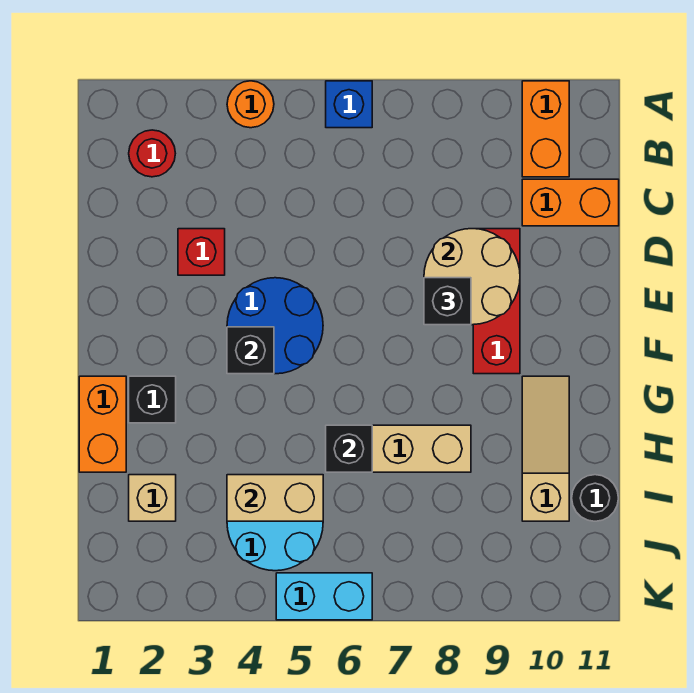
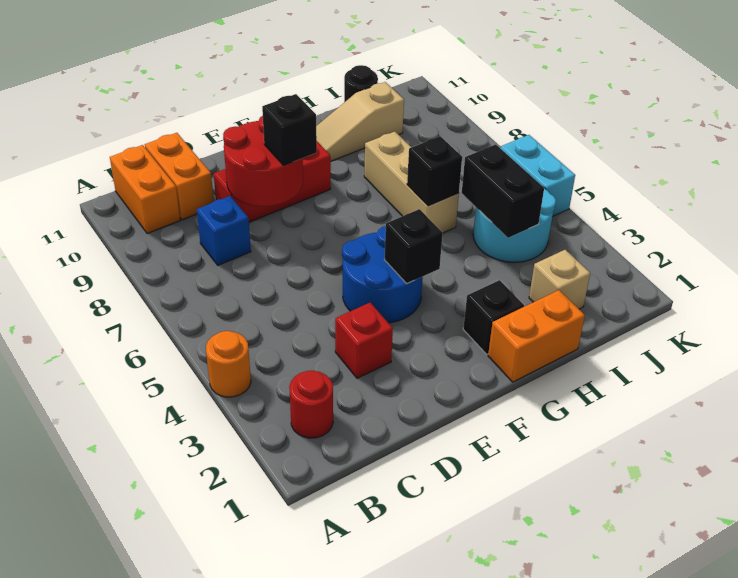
blue 1x1 brick [326,81,372,128] -> blue 1x1 brick moved to [197,196,251,265]
orange 1x2 brick [522,81,569,177] -> orange 1x2 brick turned to [110,145,180,234]
tan 2x2 round brick [424,229,520,325] -> red 2x2 round brick [223,116,303,206]
tan 1x2 brick [227,475,323,521] -> black 1x2 brick [462,144,544,238]

